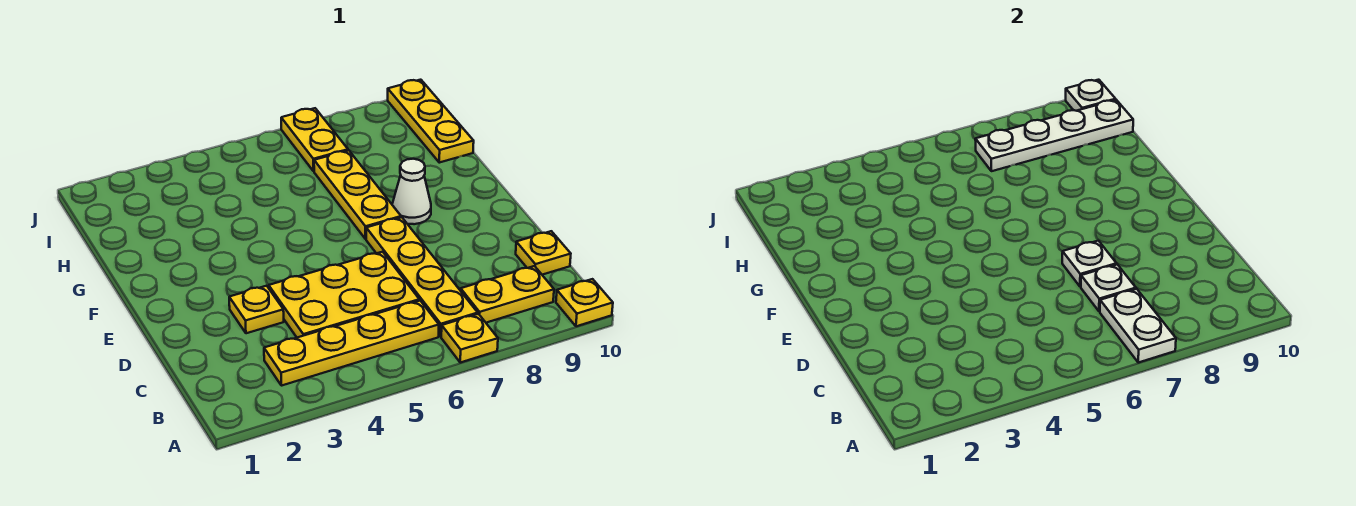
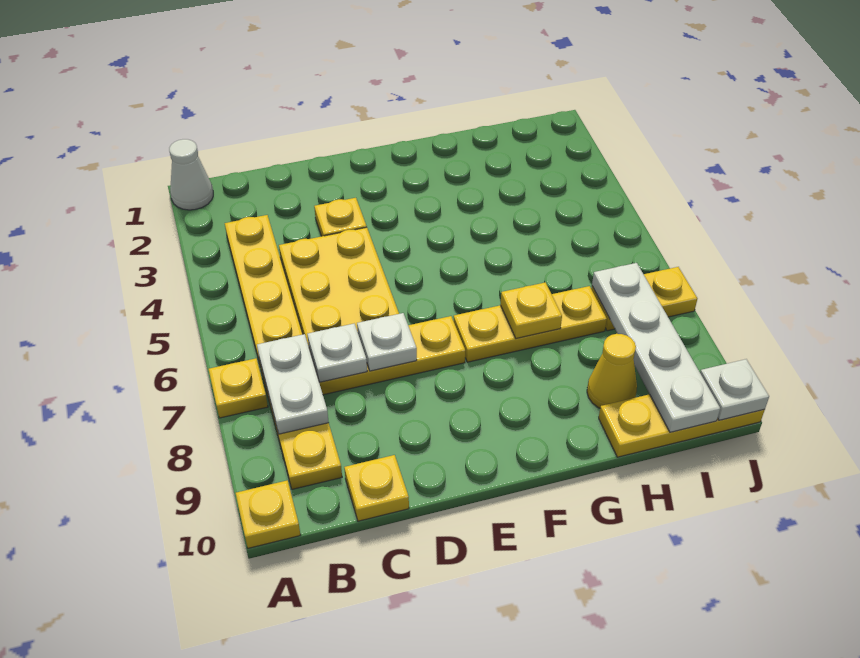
white 1x2 plate [1100,289,1176,363] -> white 1x2 plate turned to [257,334,329,434]
white 1x1 cone [392,159,431,224] -> white 1x1 cone moved to [169,139,213,210]
none -> yellow 1x1 plate [500,282,562,339]
none -> yellow 1x1 cone [587,334,637,408]

